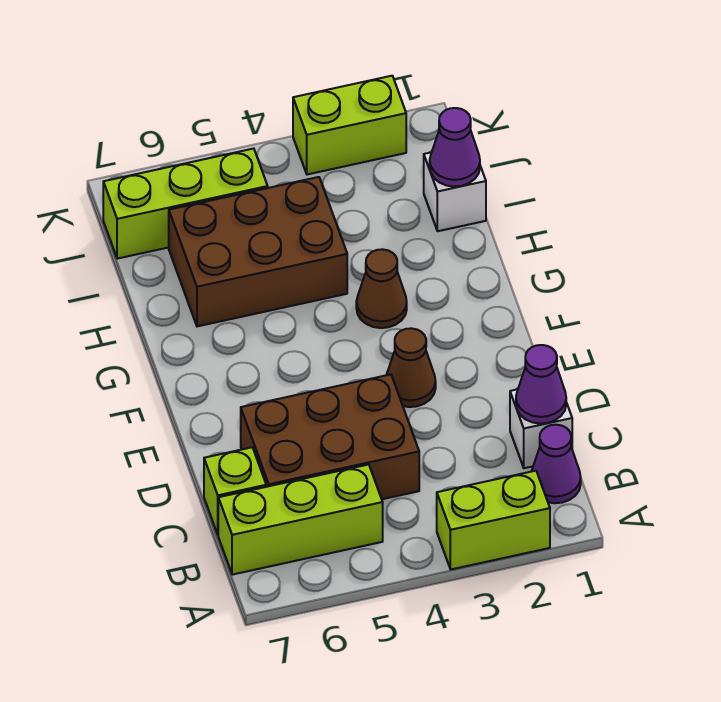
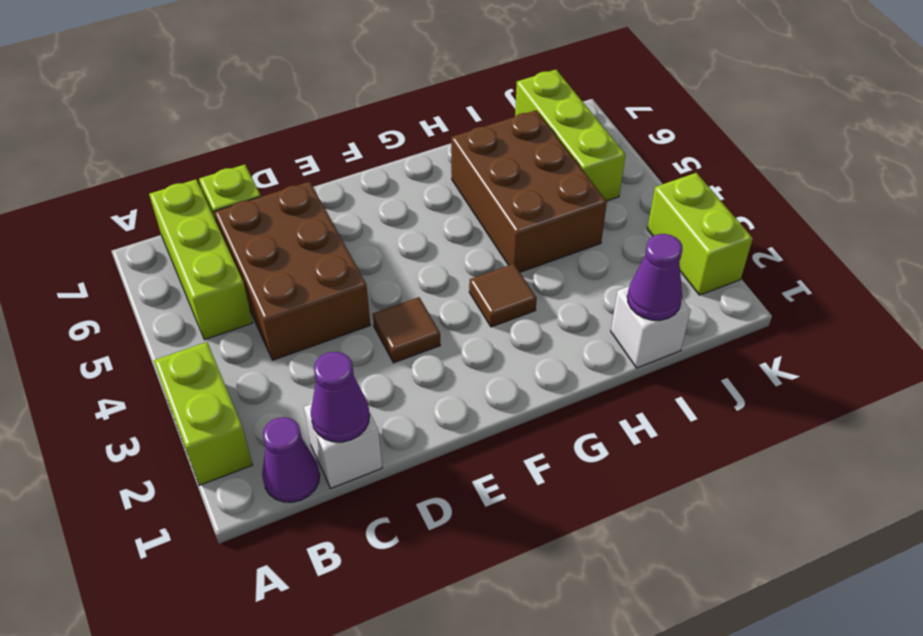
brown 1x1 cone [387,328,436,407] -> brown 1x1 tile [373,297,440,363]
brown 1x1 cone [356,249,407,328] -> brown 1x1 tile [469,264,537,327]

